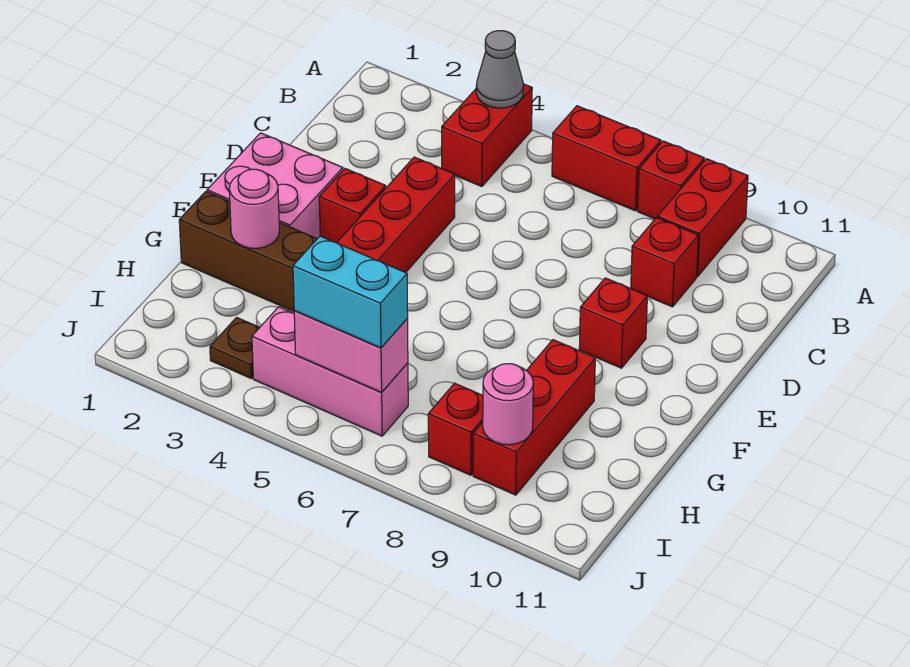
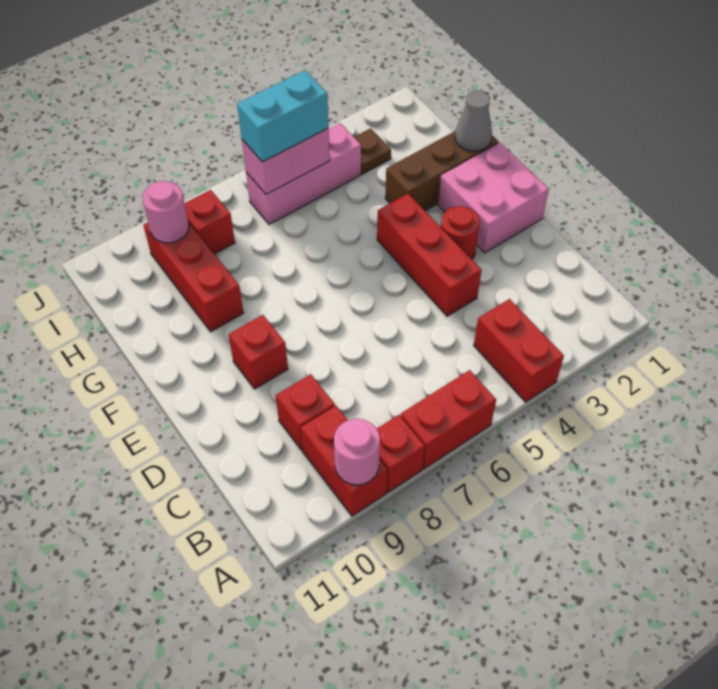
grey 1x1 cone [476,31,523,108] -> grey 1x1 cone moved to [455,90,492,151]
red 1x1 brick [319,169,386,243] -> red 1x1 round brick [441,206,480,259]
pink 1x1 round brick [229,169,279,248] -> pink 1x1 round brick moved to [334,419,380,485]

